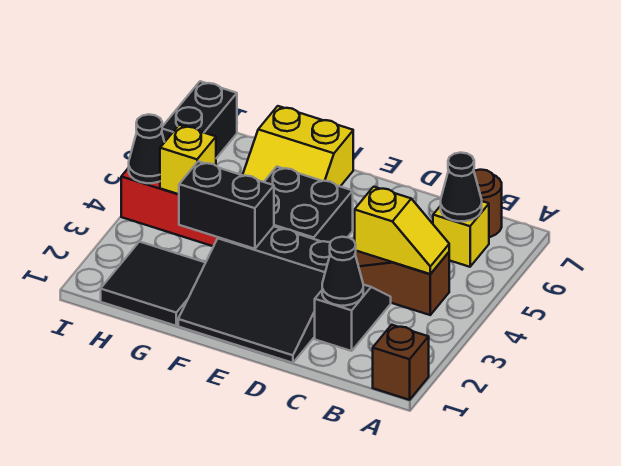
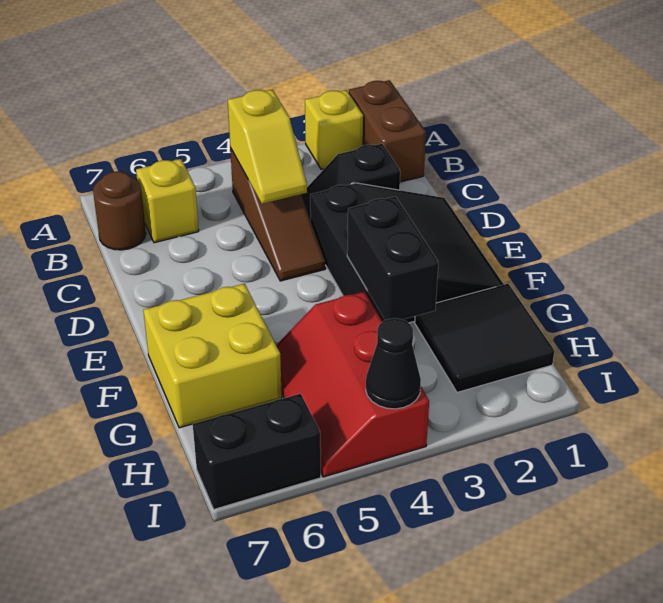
brown 1x1 brick [373,325,429,400] -> brown 1x2 brick [349,80,426,182]
yellow 1x2 slope [355,187,449,274] -> yellow 1x2 slope turned to [228,89,307,204]
black 1x1 cone [441,153,482,221] -> none
black 1x1 cone [322,237,363,306] -> none
black 2x2 brick [264,167,353,242] -> none
yellow 2x2 slope [243,106,353,186] -> yellow 2x2 brick [143,284,282,428]
yellow 1x1 brick [160,125,216,194] -> yellow 1x1 brick moved to [305,90,363,169]

